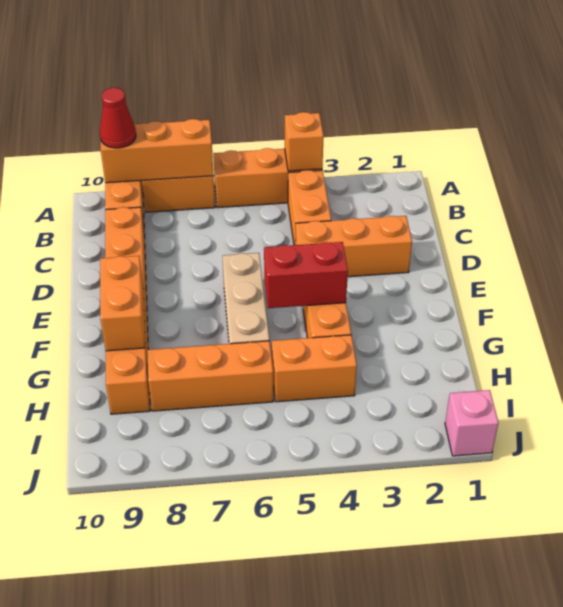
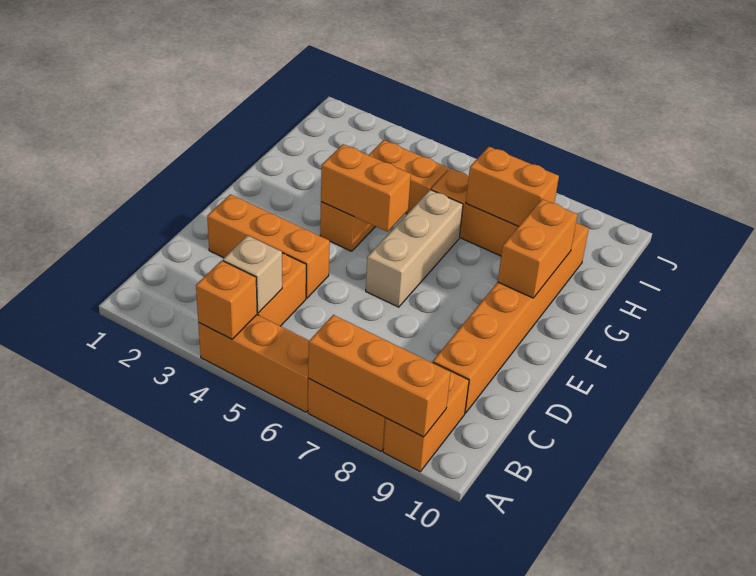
red 1x1 cone [100,88,136,148] -> none
none -> tan 1x1 brick [223,236,282,313]
red 1x2 brick [264,242,348,308] -> orange 1x2 brick [321,144,411,232]
none -> orange 1x2 brick [466,147,559,226]
pink 1x1 brick [445,390,498,456] -> none

